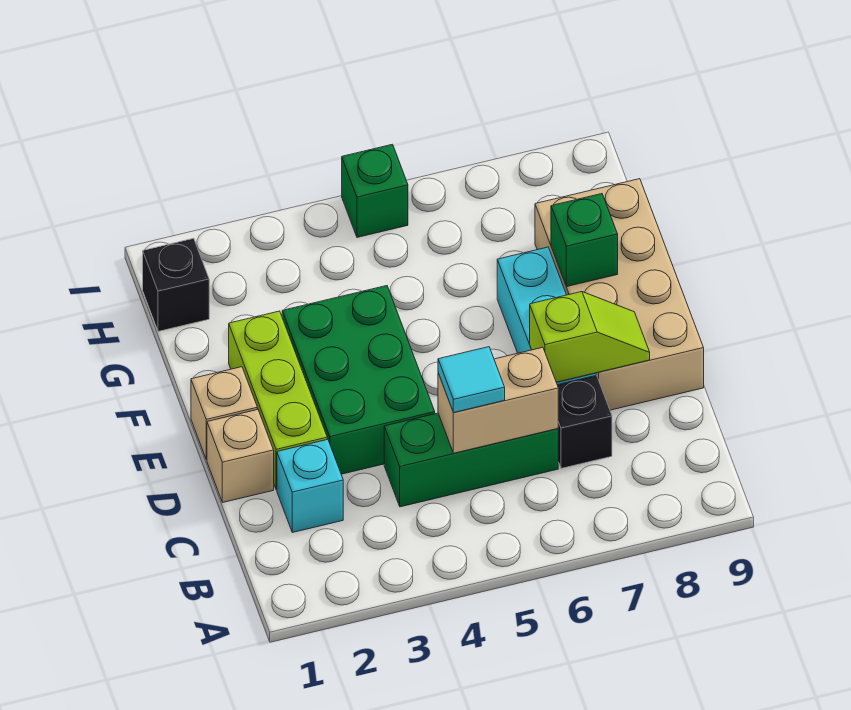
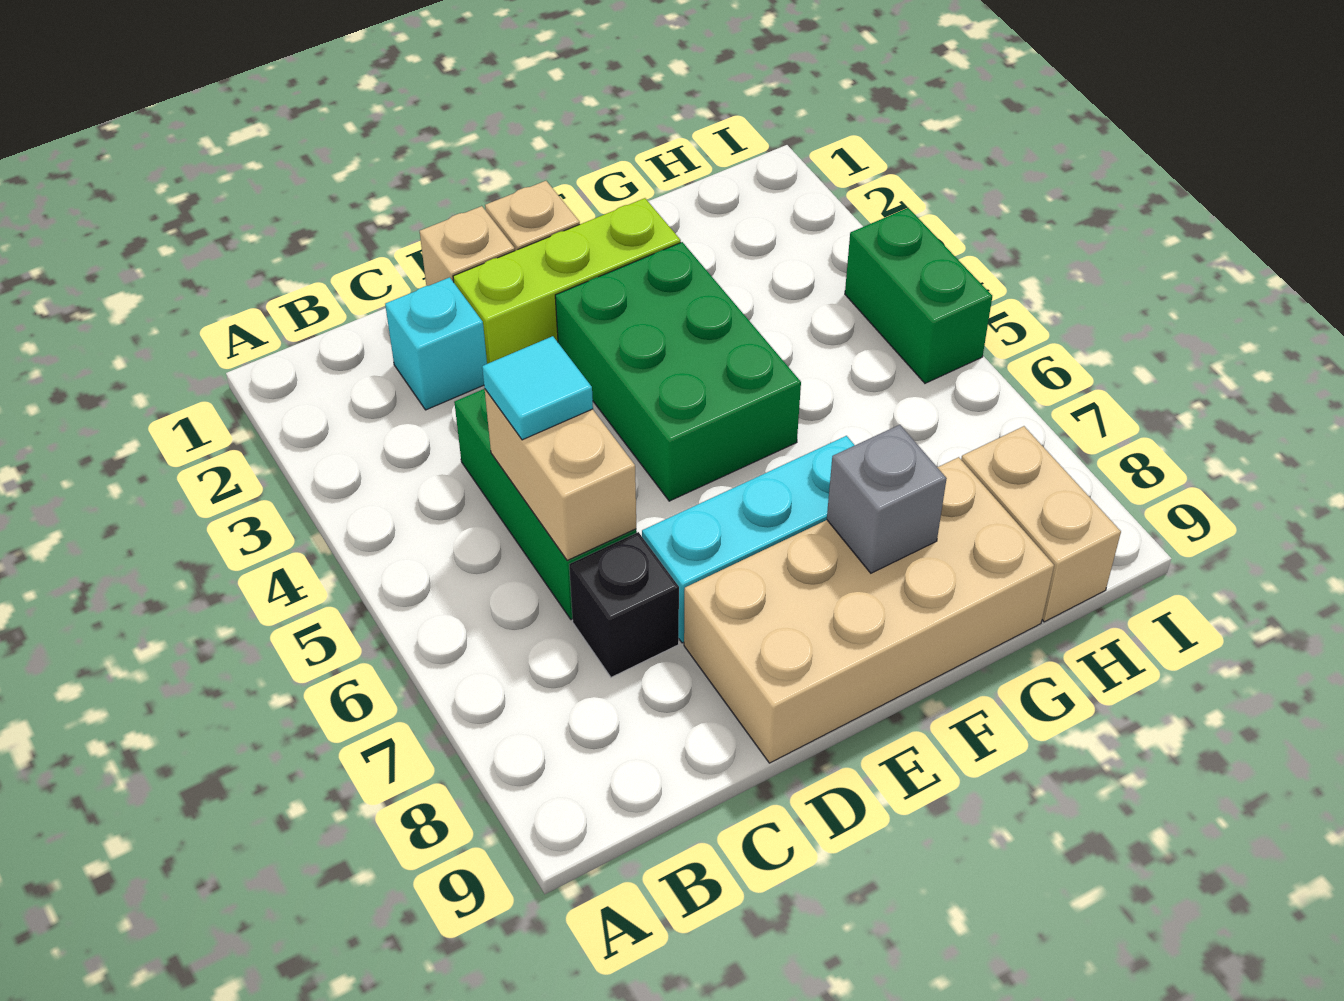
green 2x3 brick [282,286,435,474] -> green 2x3 brick turned to [555,242,801,501]
lime 1x2 slope [530,292,650,382] -> none
green 1x1 brick [551,194,618,287] -> grey 1x1 brick [827,425,947,573]
black 1x1 brick [143,238,209,331] -> none
none -> tan 1x2 brick [961,426,1121,622]
green 1x1 brick [342,144,408,237] -> green 1x2 brick [845,208,992,383]

